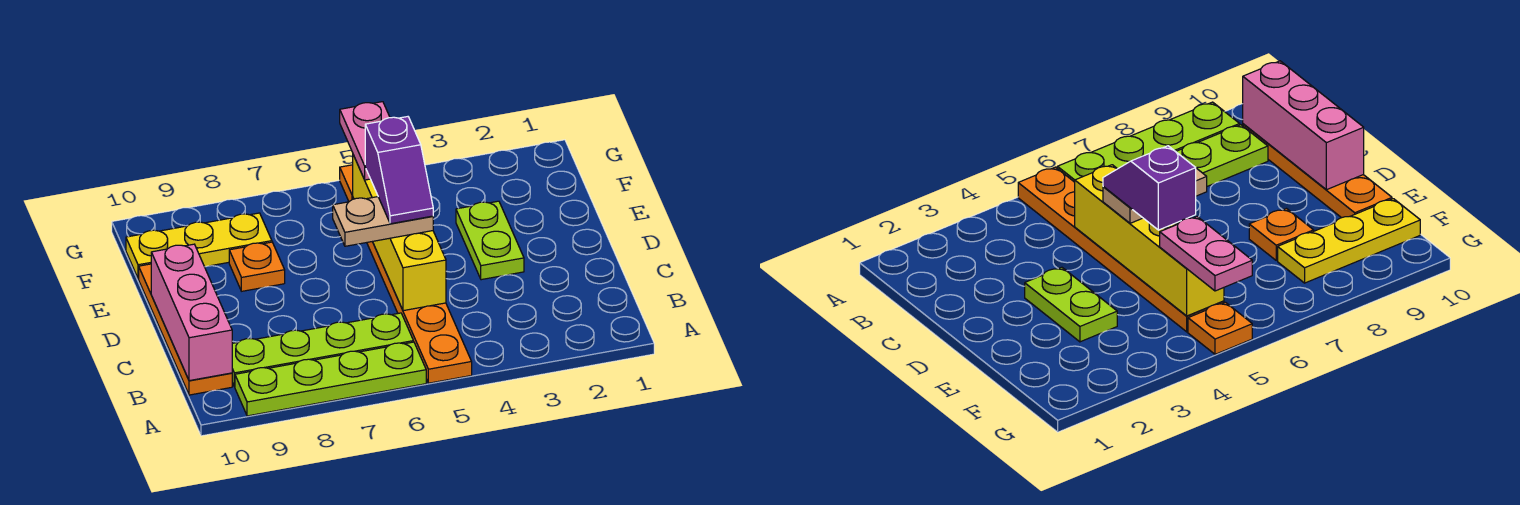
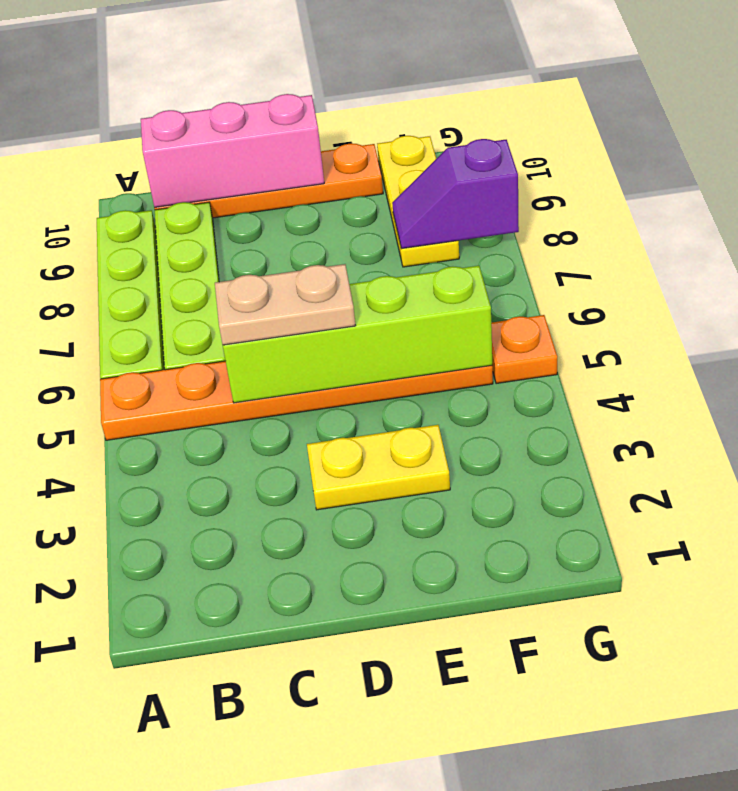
yellow 1x4 brick [353,155,446,311] -> lime 1x4 brick [223,266,492,403]
lime 1x2 plate [456,201,524,280] -> yellow 1x2 plate [307,425,450,510]
tan 1x2 plate [333,197,433,246] -> tan 1x2 plate turned to [215,264,356,345]
purple 1x2 slope [365,117,433,224] -> purple 1x2 slope moved to [392,139,519,249]
orange 1x1 plate [229,242,285,291] -> none
pink 1x2 plate [340,102,390,180] -> none

